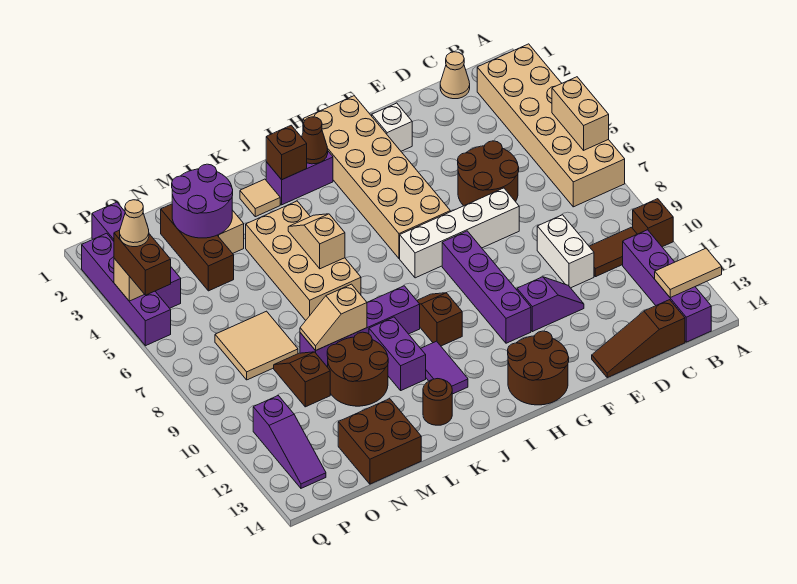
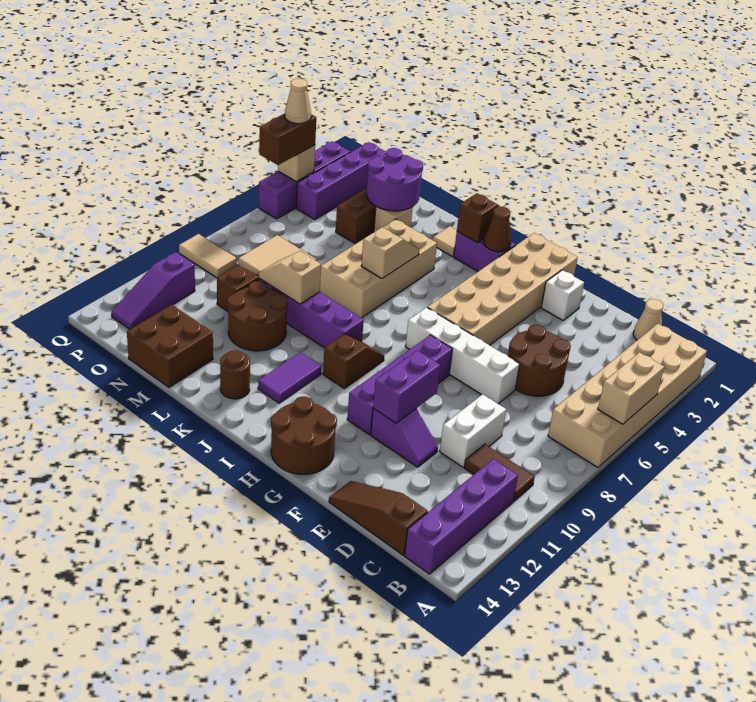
brown 1x1 brick [633,199,673,247] -> none
tan 1x2 tile [655,248,722,297] -> tan 1x2 tile moved to [179,234,237,278]
purple 1x2 brick [369,317,426,390] -> purple 1x2 brick moved to [373,351,440,423]

